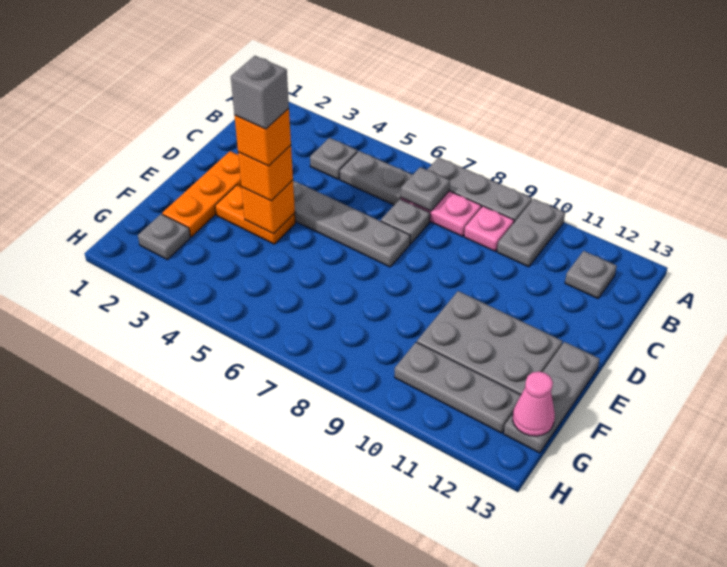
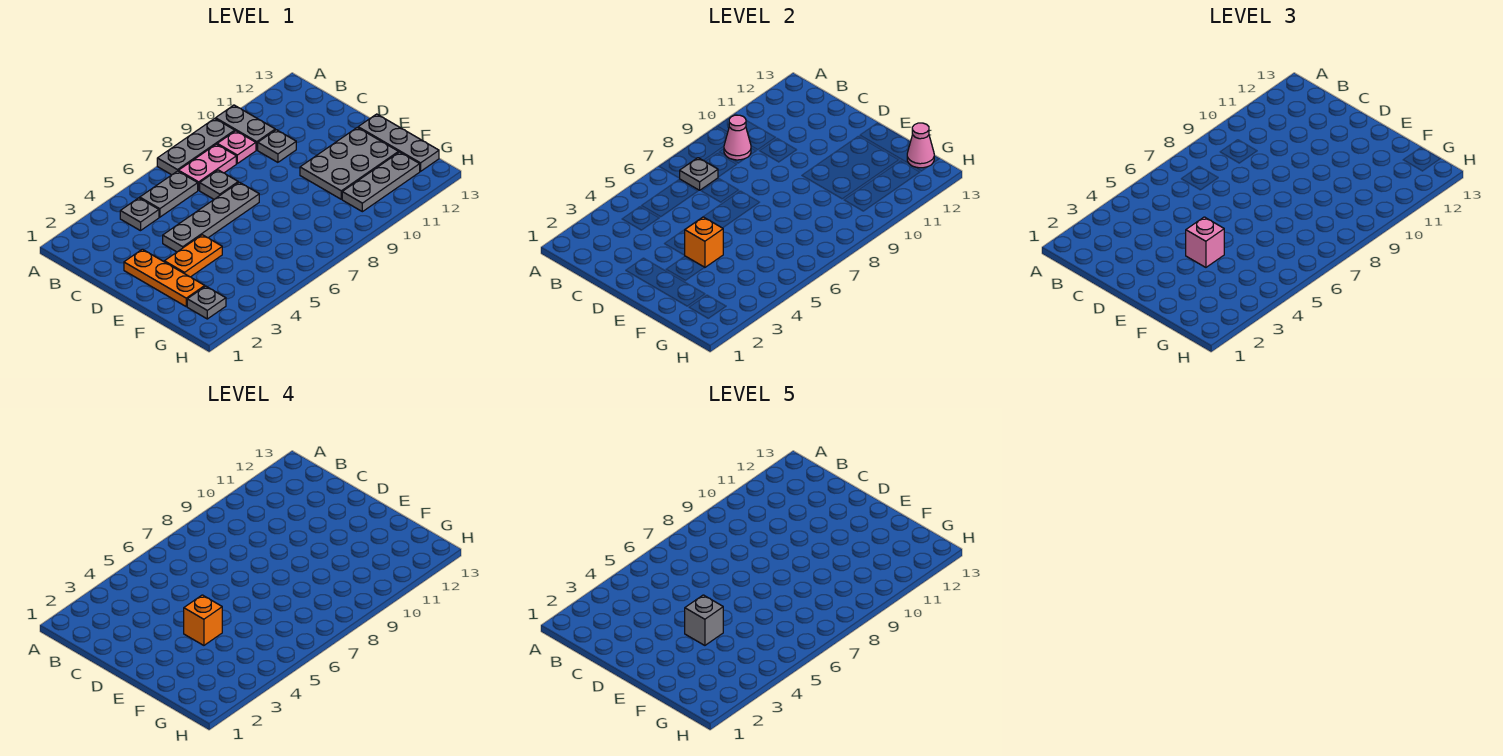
none -> pink 1x1 cone [724,115,751,160]
grey 1x1 plate [565,251,617,298] -> grey 1x1 plate moved to [258,130,296,162]
orange 1x1 brick [238,145,293,201] -> pink 1x1 brick [1186,217,1224,267]

